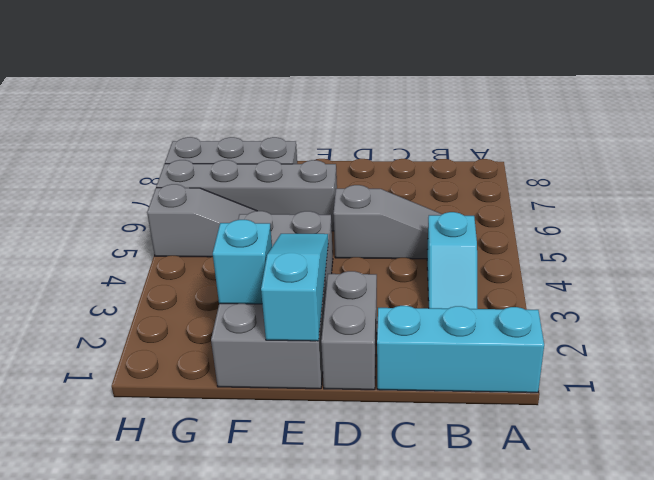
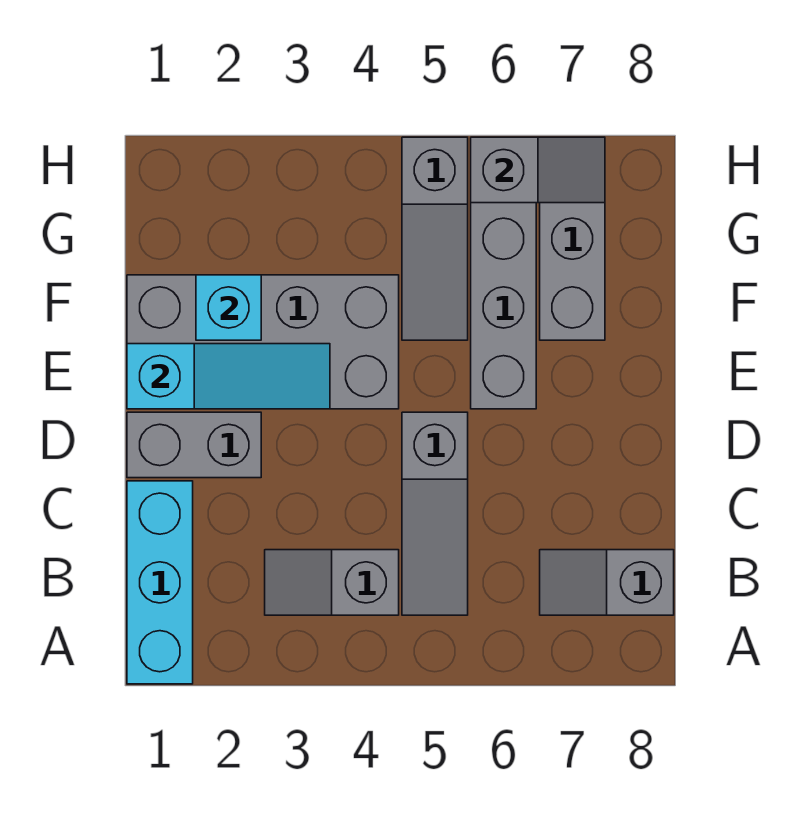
cyan 1x2 slope [427,212,477,309] -> grey 1x2 slope [265,550,399,615]
none -> grey 1x2 slope [540,550,674,615]
none -> grey 1x2 slope [471,137,605,203]

